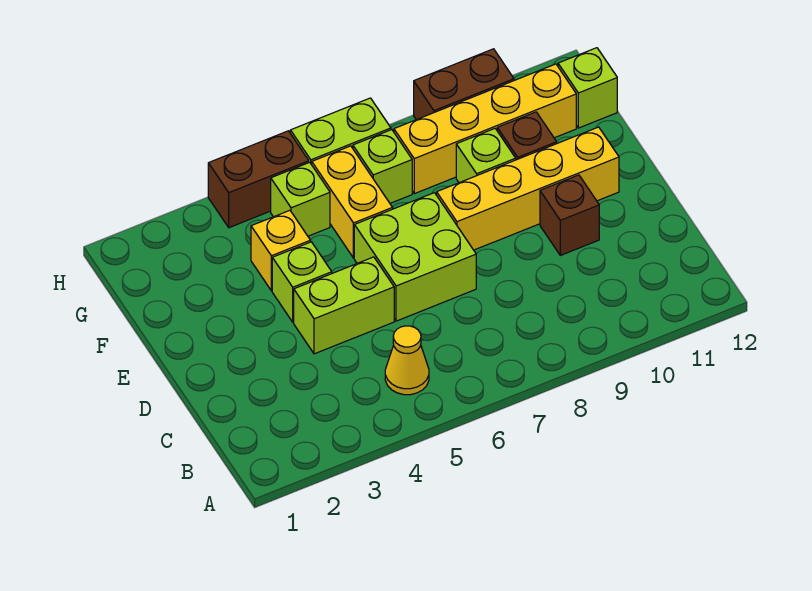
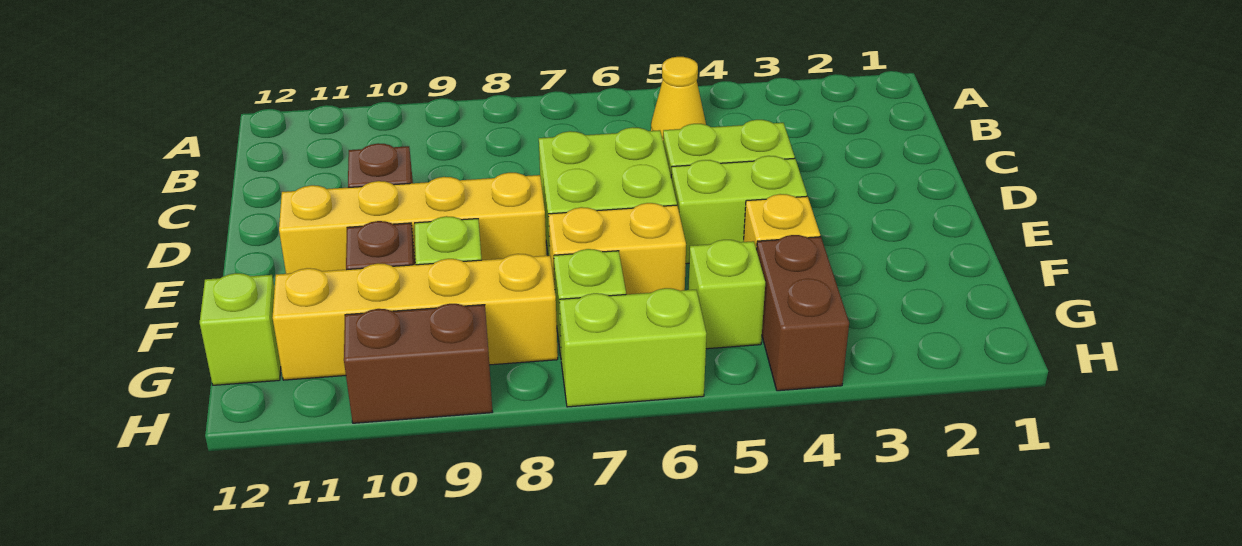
lime 1x1 brick [272,242,332,322] -> lime 1x2 brick [671,156,807,264]
yellow 1x2 brick [312,146,393,258] -> yellow 1x2 brick turned to [548,203,686,294]
brown 1x2 brick [208,131,309,228] -> brown 1x2 brick turned to [757,235,849,391]

